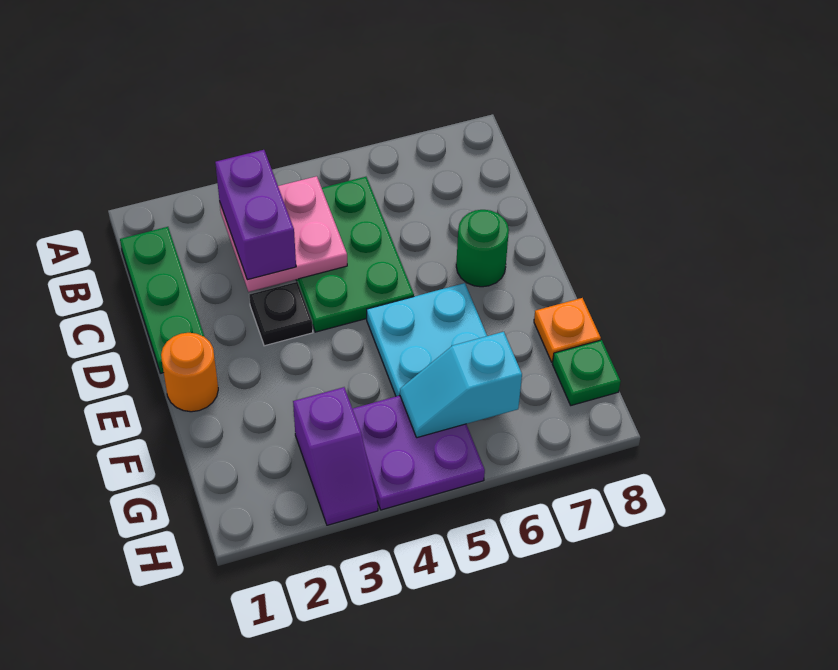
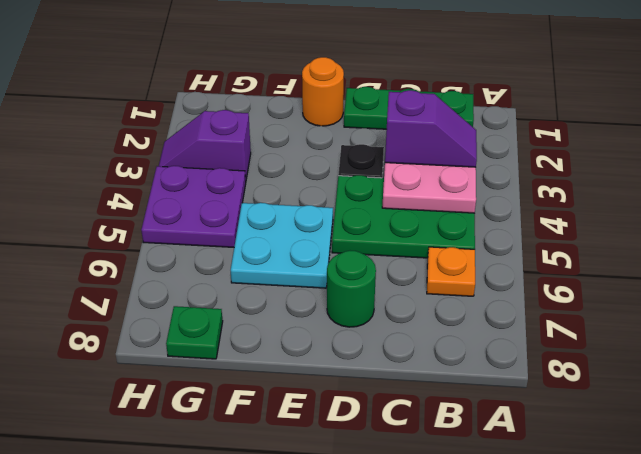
purple 1x2 brick [215,150,296,280] -> purple 1x2 slope [385,90,477,167]
orange 1x1 plate [534,298,601,362] -> orange 1x1 plate moved to [427,247,475,296]
cyan 1x2 slope [400,332,522,438] -> none

